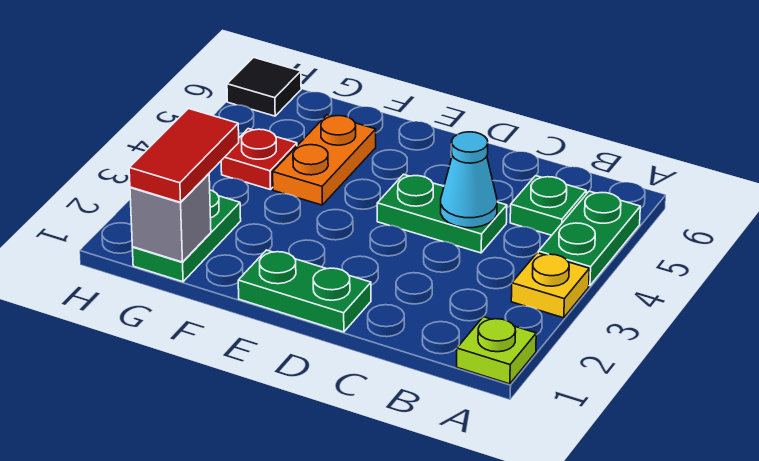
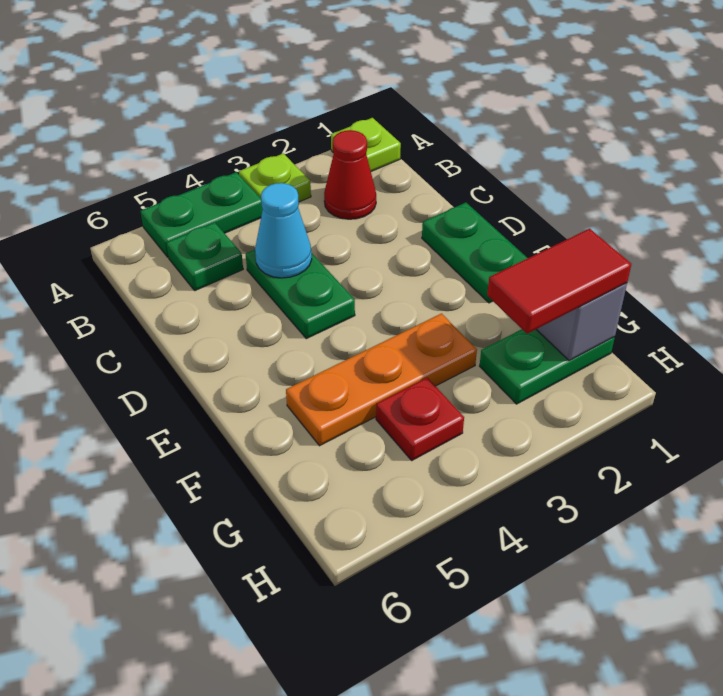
yellow 1x1 plate [511,253,589,318] -> lime 1x1 plate [239,153,311,202]
none -> red 1x1 cone [324,130,376,219]
orange 1x2 plate [273,115,376,205] -> orange 1x3 plate [286,314,477,446]
black 1x1 tile [227,57,301,116] -> none

